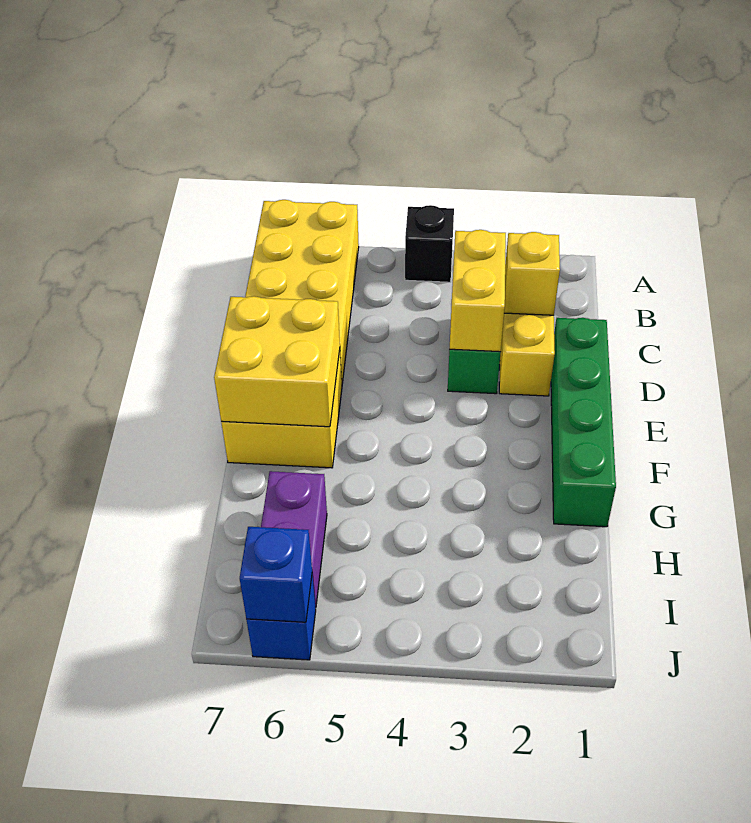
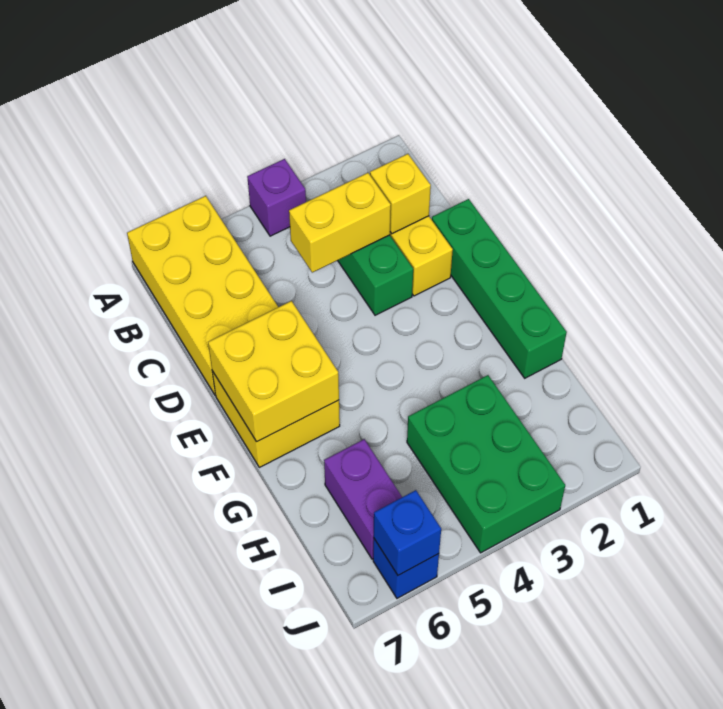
black 1x1 brick [405,205,454,282] -> purple 1x1 brick [247,159,306,236]
yellow 1x2 brick [450,230,506,352] -> yellow 1x2 brick turned to [289,173,391,272]
none -> green 2x3 brick [407,375,565,553]

